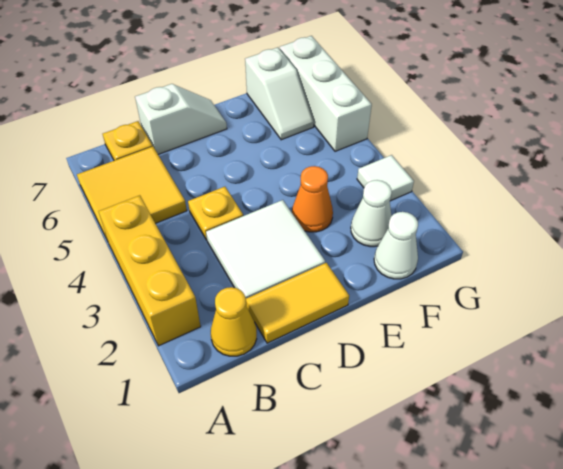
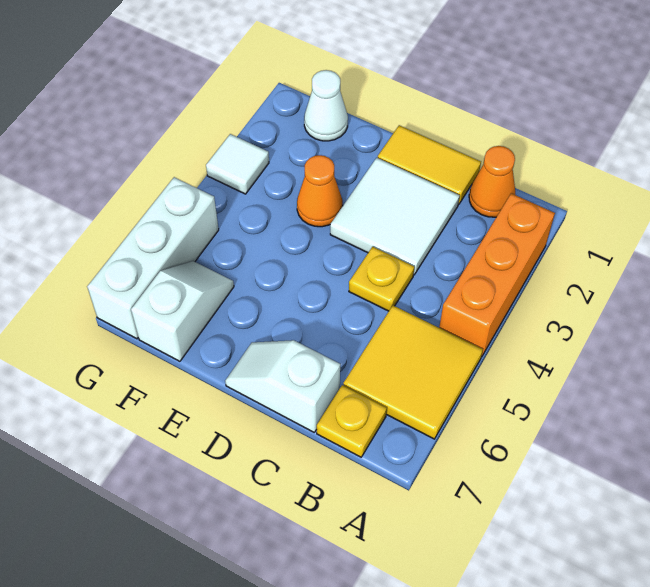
yellow 1x3 brick [99,195,201,346] -> orange 1x3 brick [439,193,555,357]
yellow 1x1 cone [211,287,257,356] -> orange 1x1 cone [469,146,515,217]
white 1x1 cone [351,180,392,247] -> none

